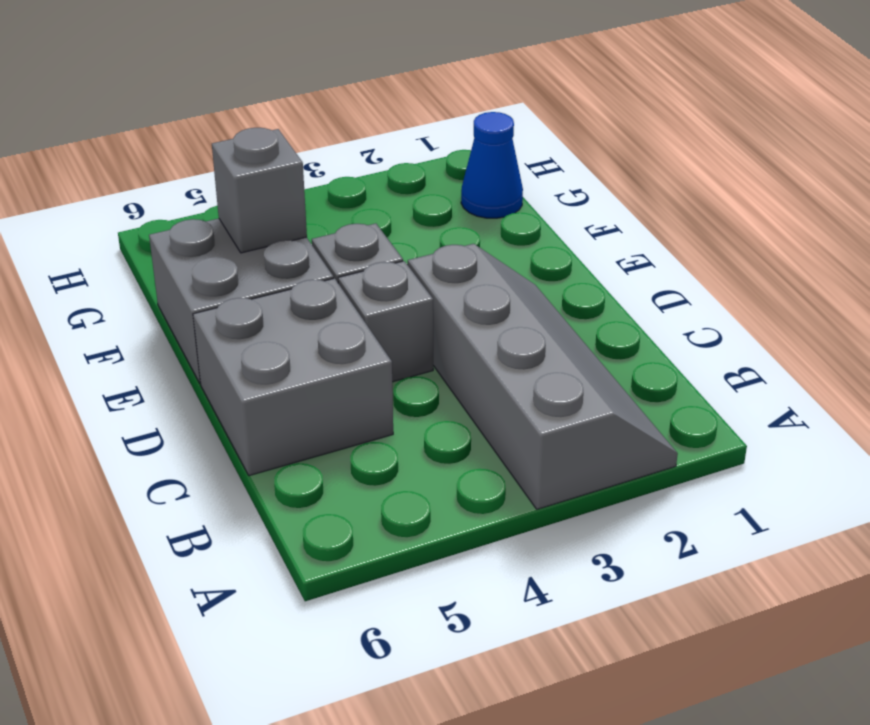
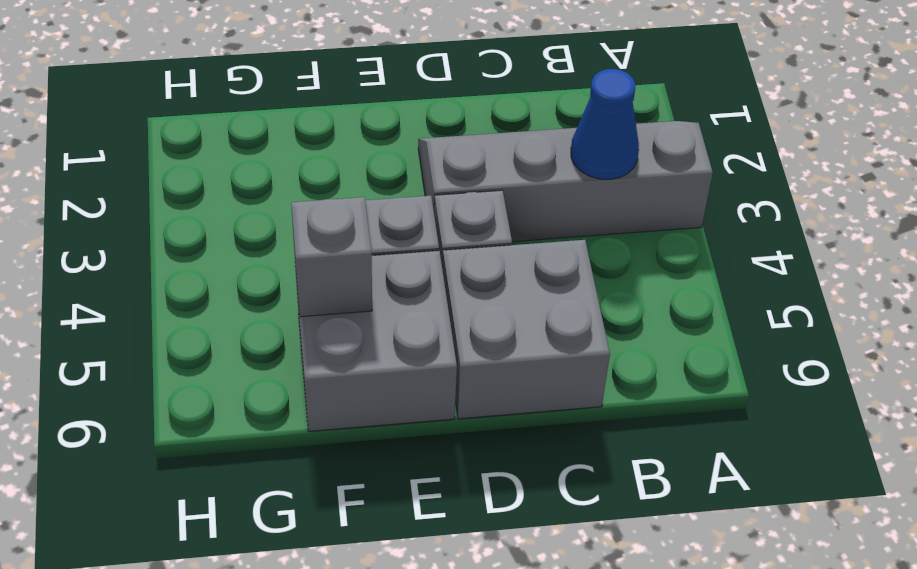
blue 1x1 cone [461,112,523,218] -> blue 1x1 cone moved to [571,69,639,179]

